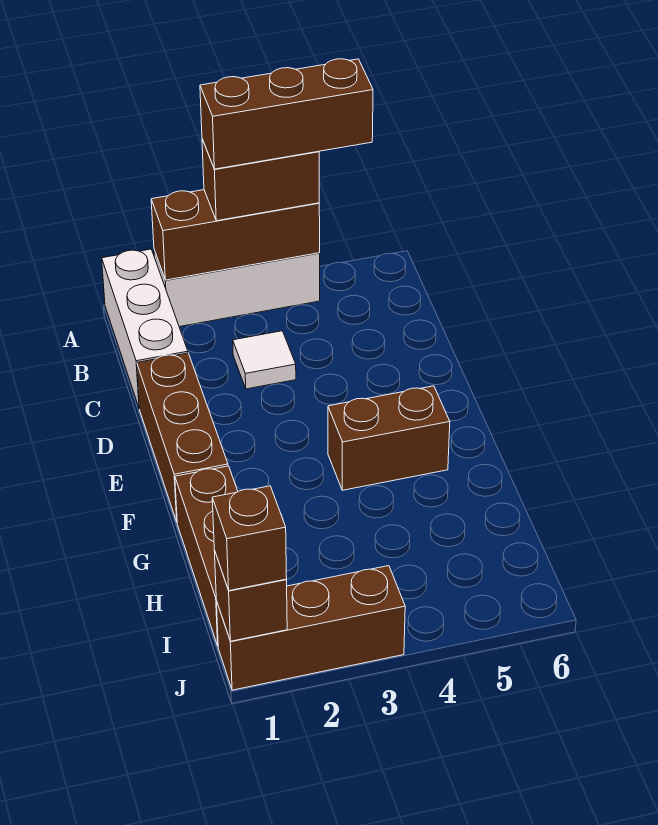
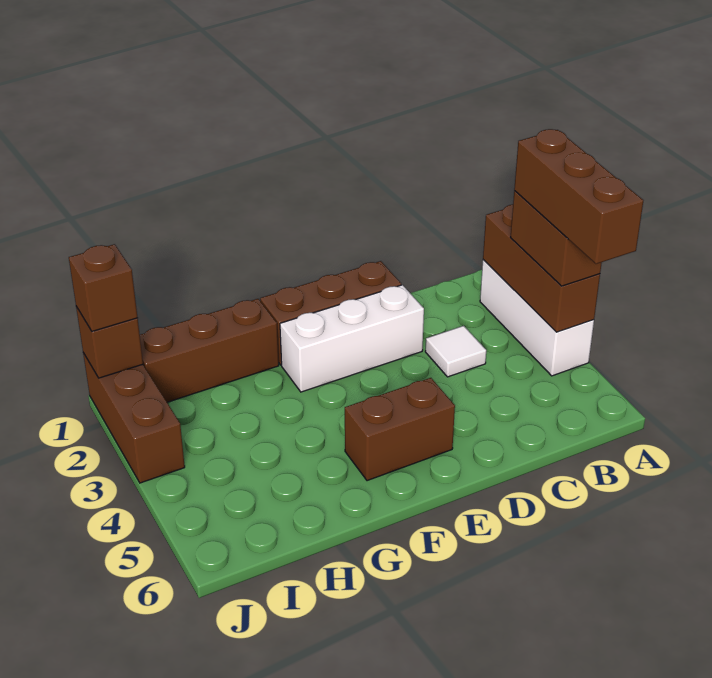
white 1x3 brick [102,249,188,409] -> white 1x3 brick moved to [280,285,424,392]
brown 1x2 brick [328,386,450,490] -> brown 1x2 brick turned to [345,378,455,481]

